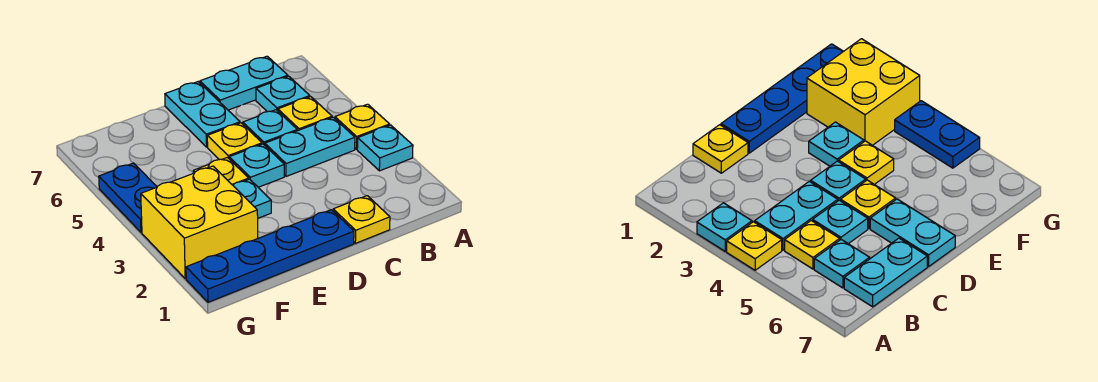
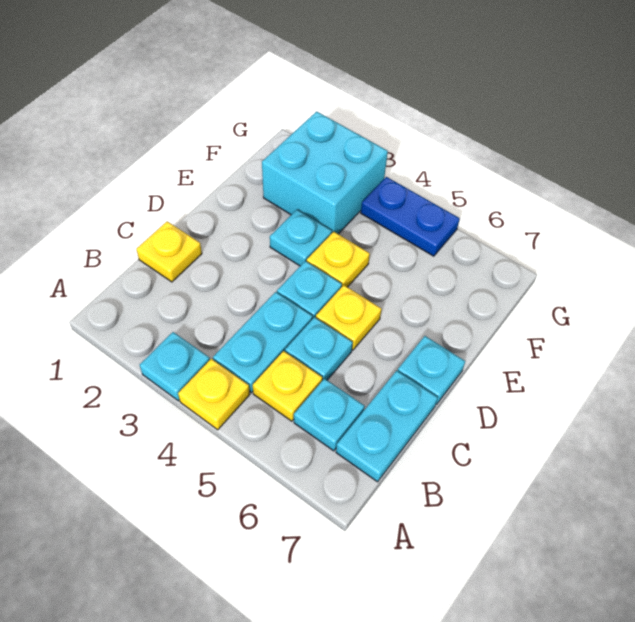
blue 1x4 plate [186,210,354,302] -> none
cyan 1x2 plate [165,82,240,147] -> cyan 1x1 plate [398,336,465,405]
yellow 2x2 brick [141,166,258,279] -> cyan 2x2 brick [262,111,388,234]

